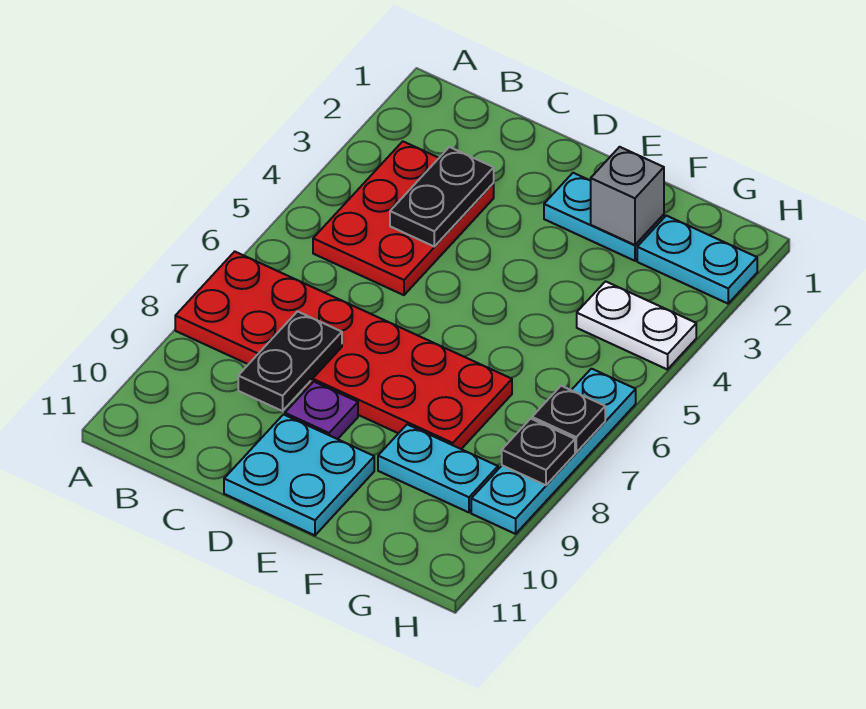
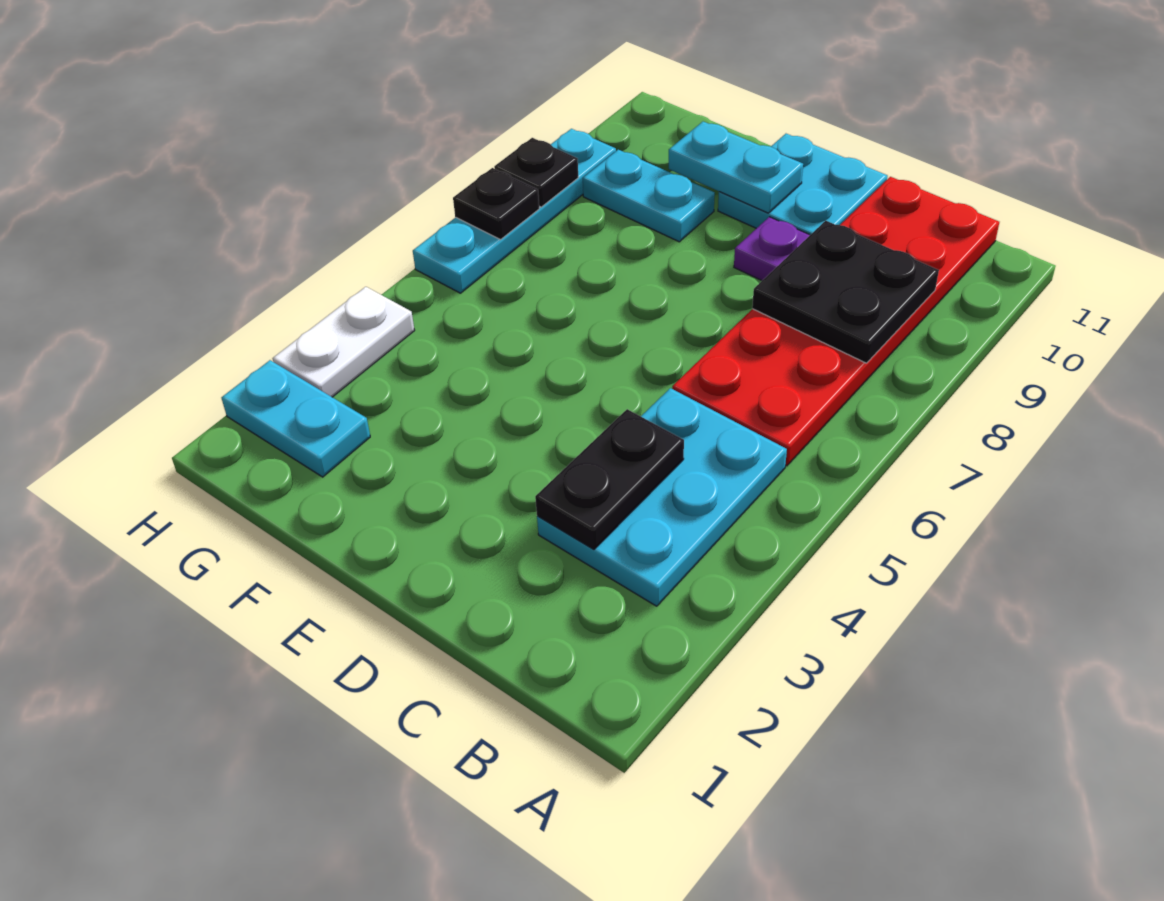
red 2x6 plate [175,252,512,449] -> red 2x6 plate turned to [672,177,999,466]
red 2x3 plate [313,141,494,295] -> cyan 2x3 plate [537,388,787,606]
black 1x2 plate [238,311,342,411] -> black 2x2 plate [752,221,939,363]
cyan 1x2 plate [544,173,664,261] -> cyan 1x2 plate moved to [669,122,803,213]
grey 1x1 brick [591,147,664,245] -> none
white 1x2 plate [577,281,696,370] -> white 1x2 plate turned to [273,287,415,397]

